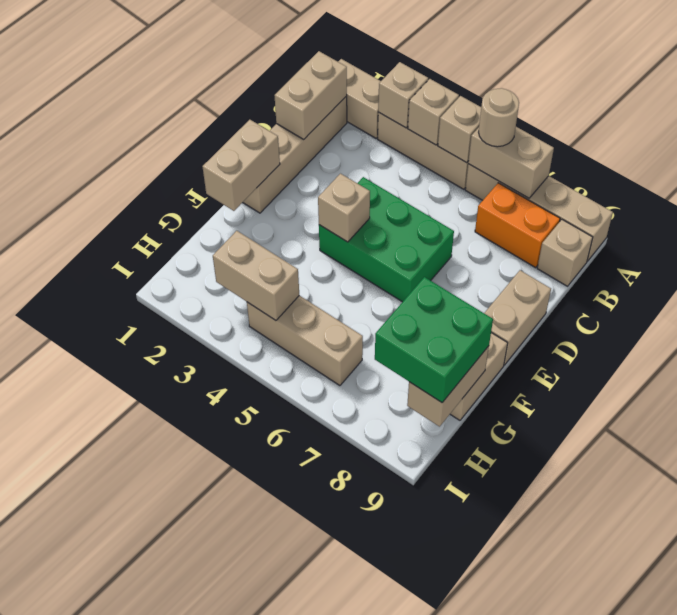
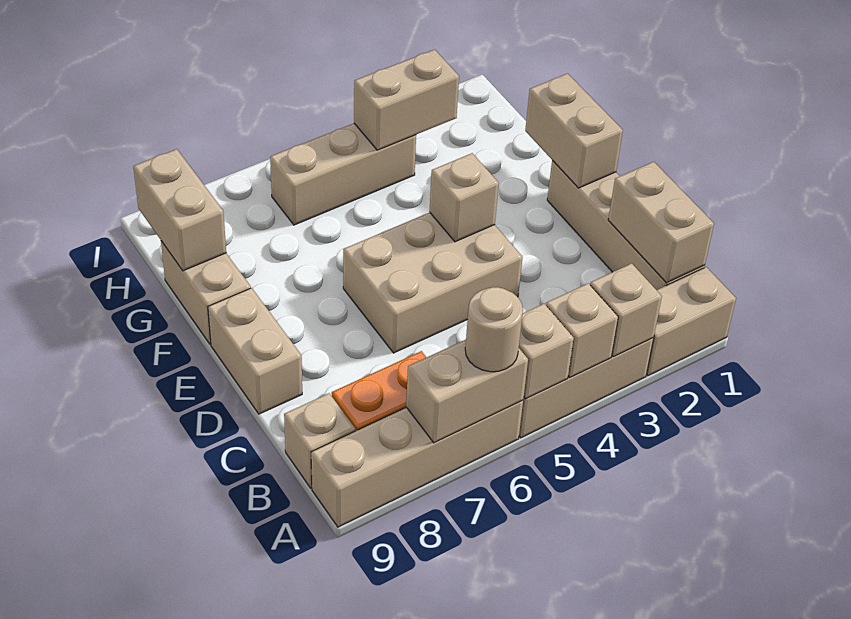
green 2x3 brick [319,177,454,302] -> tan 2x3 brick [343,212,523,353]
green 2x2 brick [375,277,493,402] -> none

